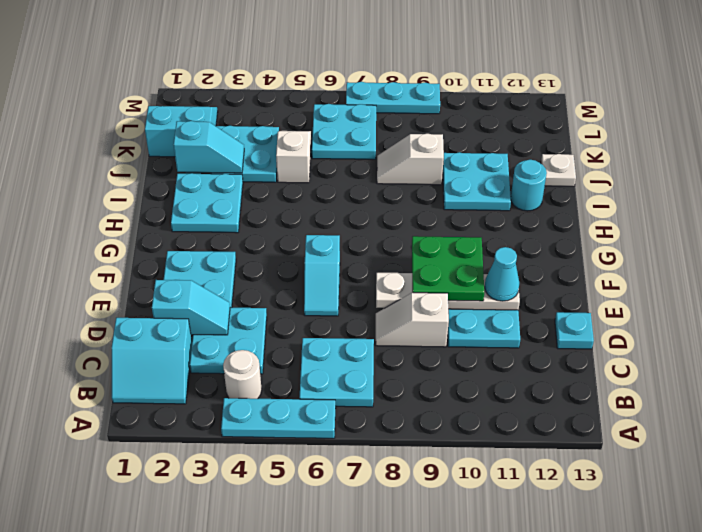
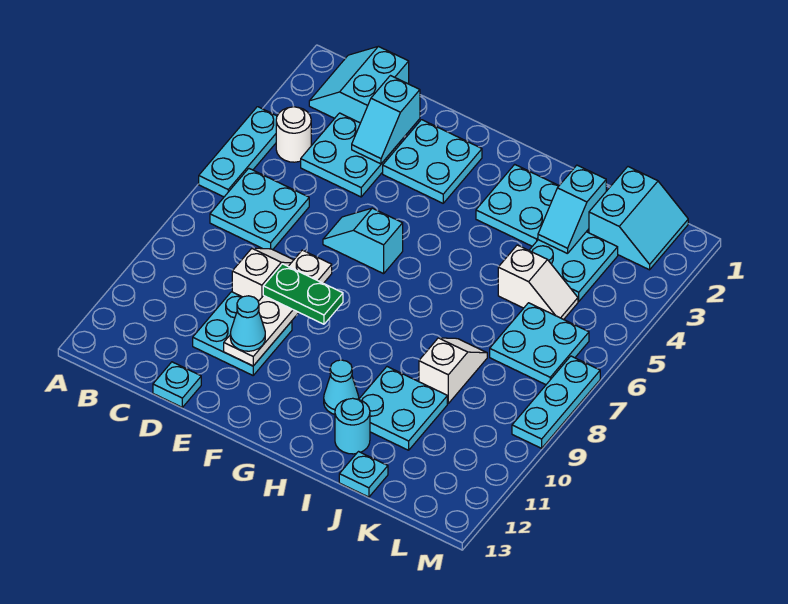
green 2x2 plate [412,236,484,301] -> green 1x2 plate [263,264,343,324]
none -> cyan 1x1 cone [324,360,359,414]
white 1x1 plate [541,154,576,186] -> cyan 1x1 plate [339,452,388,497]

